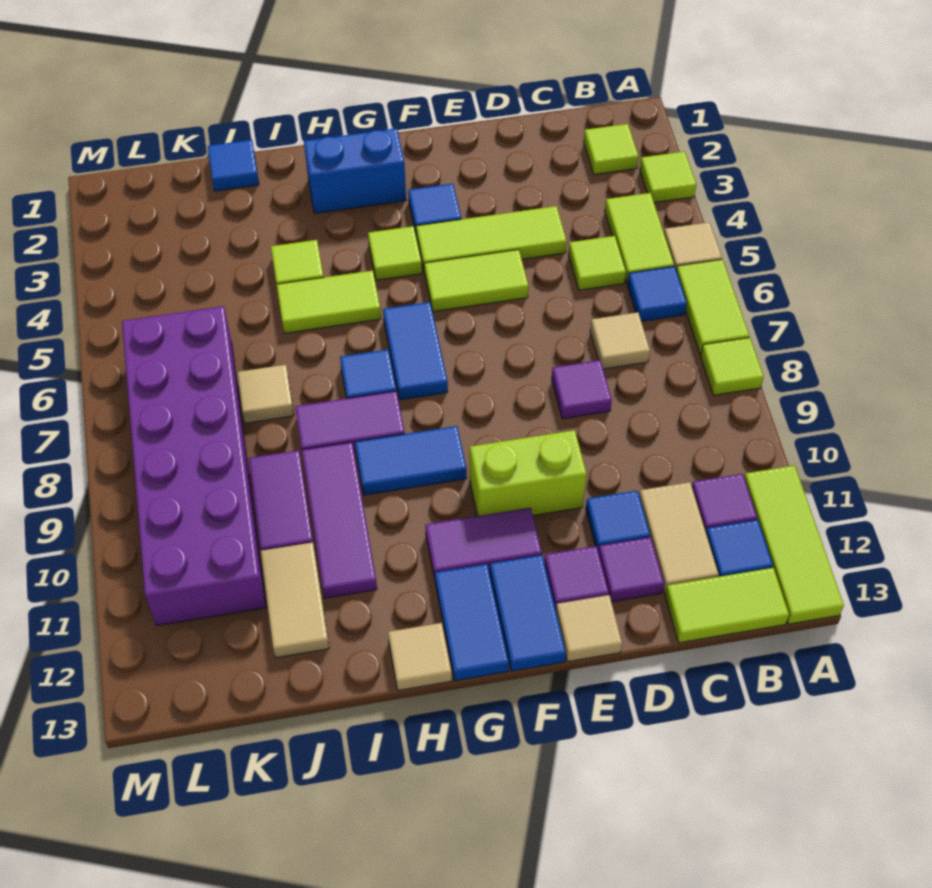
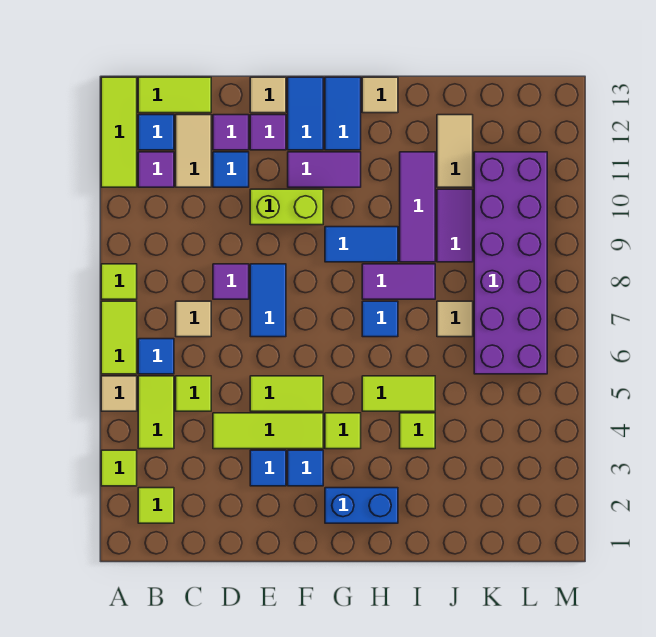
blue 1x2 tile [383,302,448,400] -> blue 1x2 tile moved to [250,264,286,337]
blue 1x1 tile [208,140,259,191] -> blue 1x1 tile moved to [250,450,286,486]

